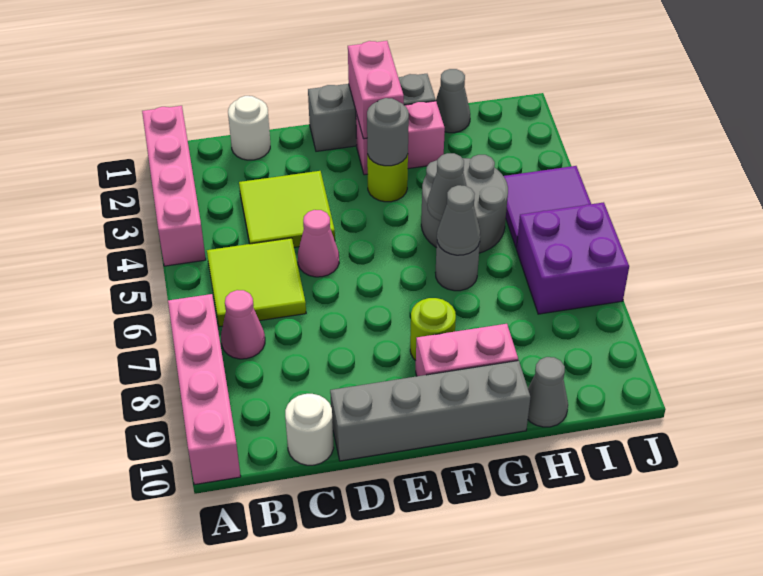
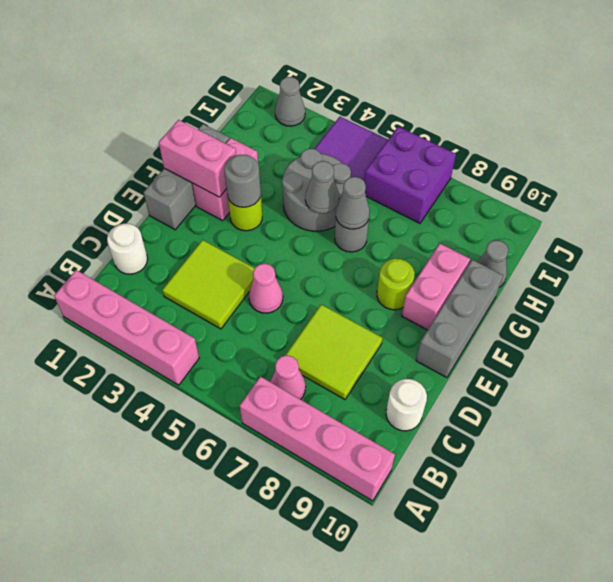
lime 2x2 tile [207,238,306,327] -> lime 2x2 tile moved to [285,304,382,399]
grey 1x4 brick [330,361,530,461] -> grey 1x3 brick [416,260,503,378]
grey 1x1 cone [436,69,470,133] -> grey 1x1 cone moved to [275,77,305,126]

